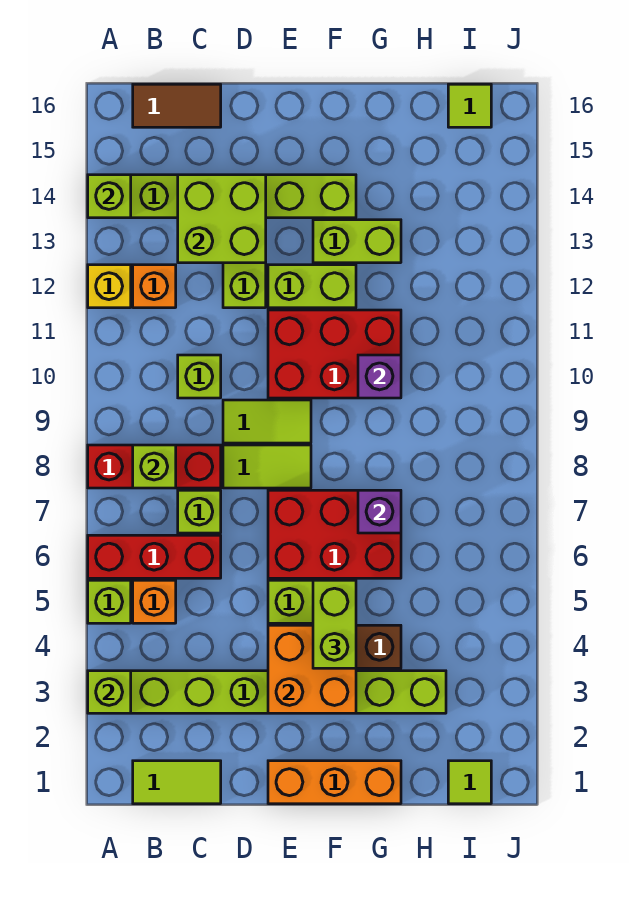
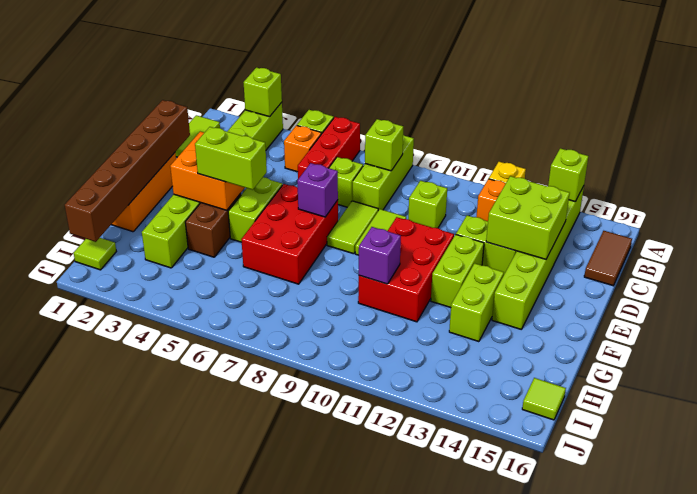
red 1x3 brick [88,445,221,488] -> lime 1x3 brick [353,135,414,211]
none -> brown 1x6 brick [65,100,190,242]
purple 1x1 brick [358,490,401,533] -> purple 1x1 brick moved to [297,163,338,217]

